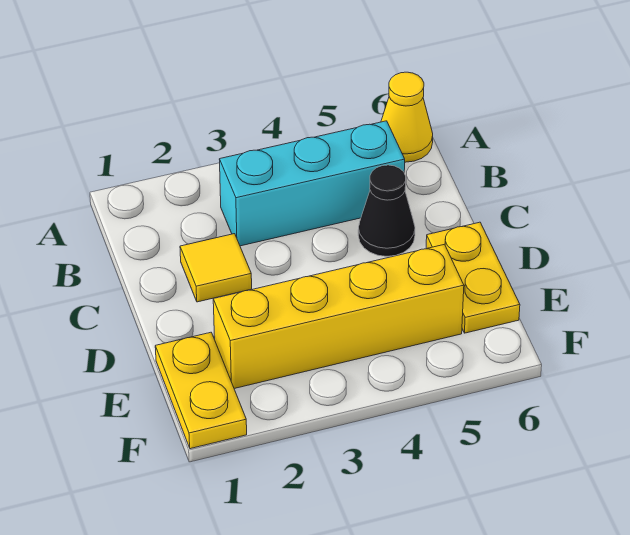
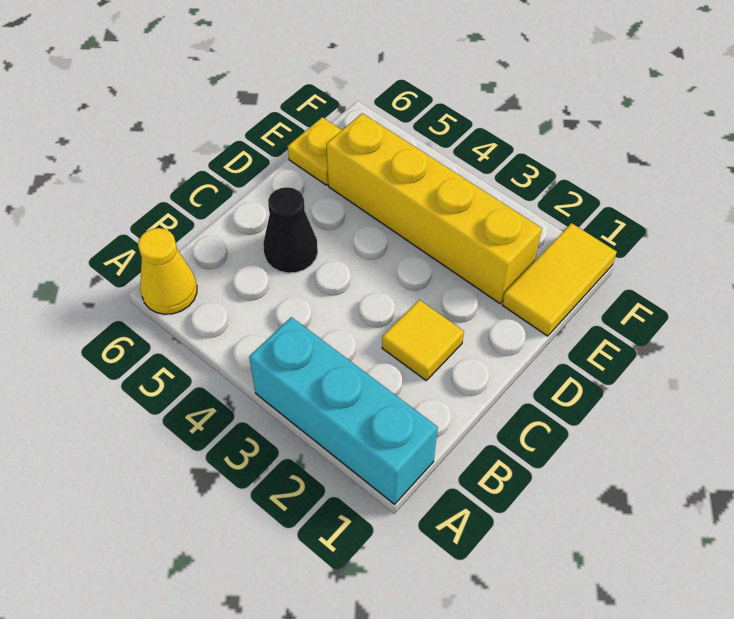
cyan 1x3 brick [220,121,405,246] -> cyan 1x3 brick moved to [249,317,438,504]
yellow 1x2 plate [426,222,520,333] -> yellow 1x1 plate [288,117,342,185]
yellow 1x2 plate [155,332,247,449] -> yellow 1x2 tile [502,223,617,336]

